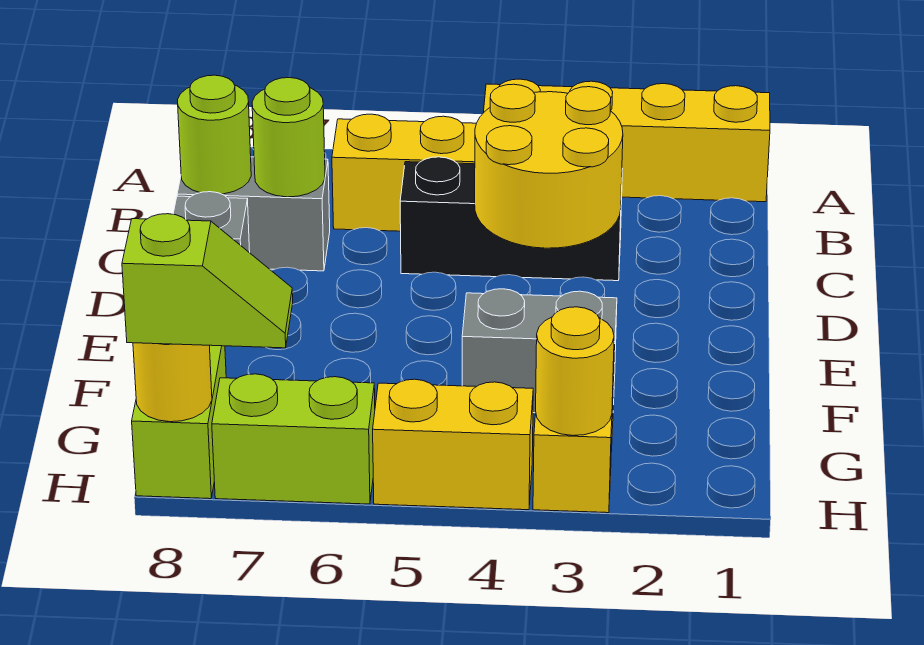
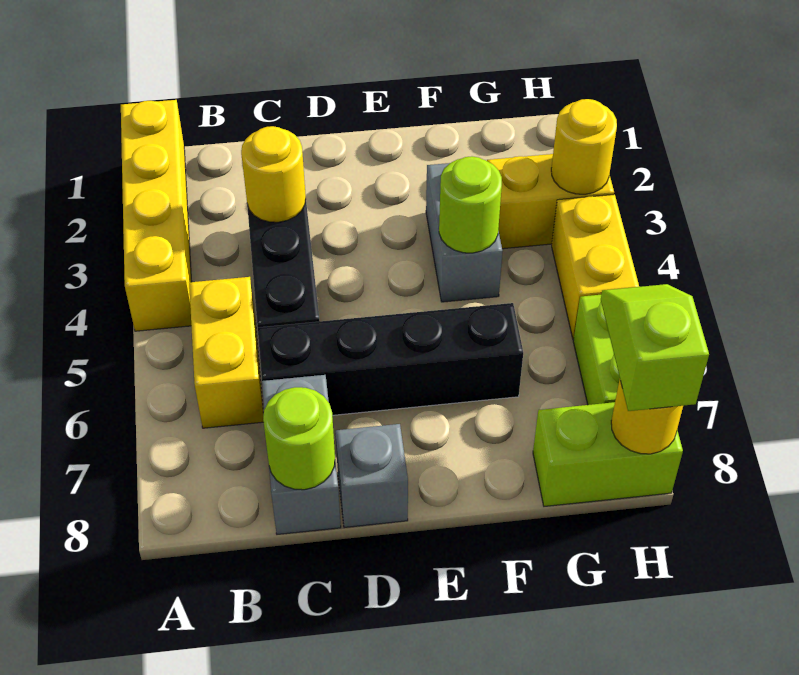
yellow 2x2 round brick [475,84,623,248] -> yellow 1x1 round brick [241,126,306,222]
none -> black 1x4 brick [258,303,523,415]
lime 1x1 round brick [252,78,325,197] -> lime 1x1 round brick moved to [439,156,502,253]

